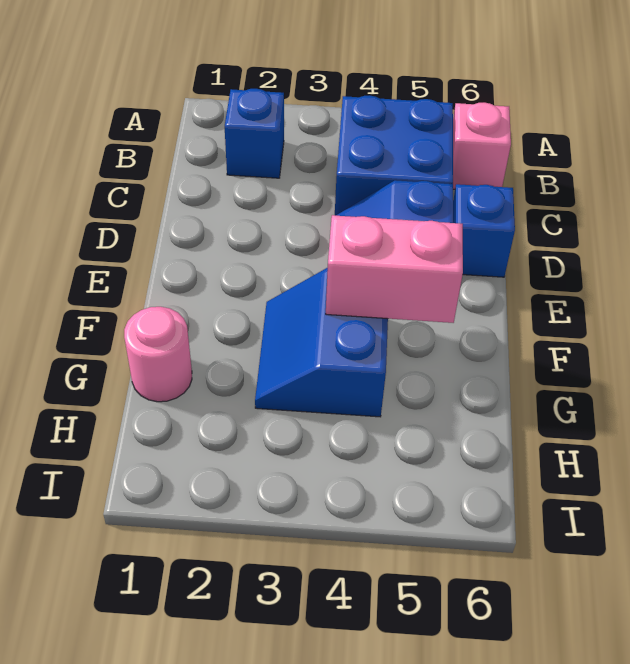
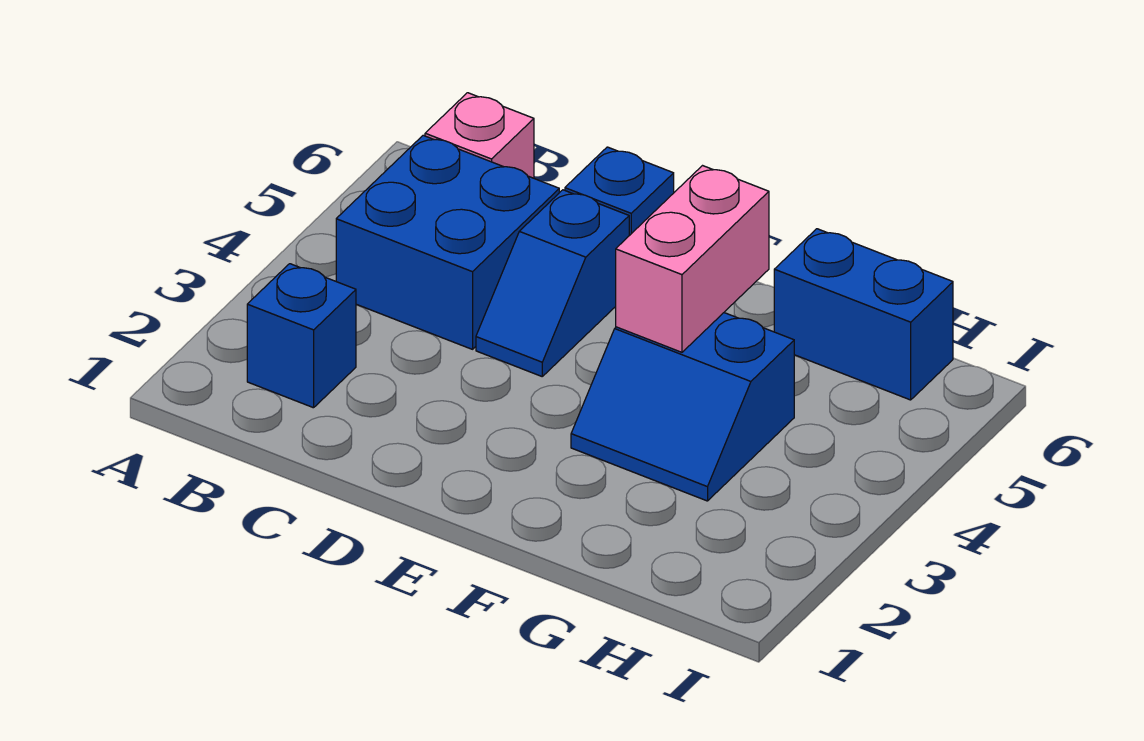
pink 1x1 round brick [124,307,192,402] -> none
none -> blue 1x2 brick [774,229,953,400]

